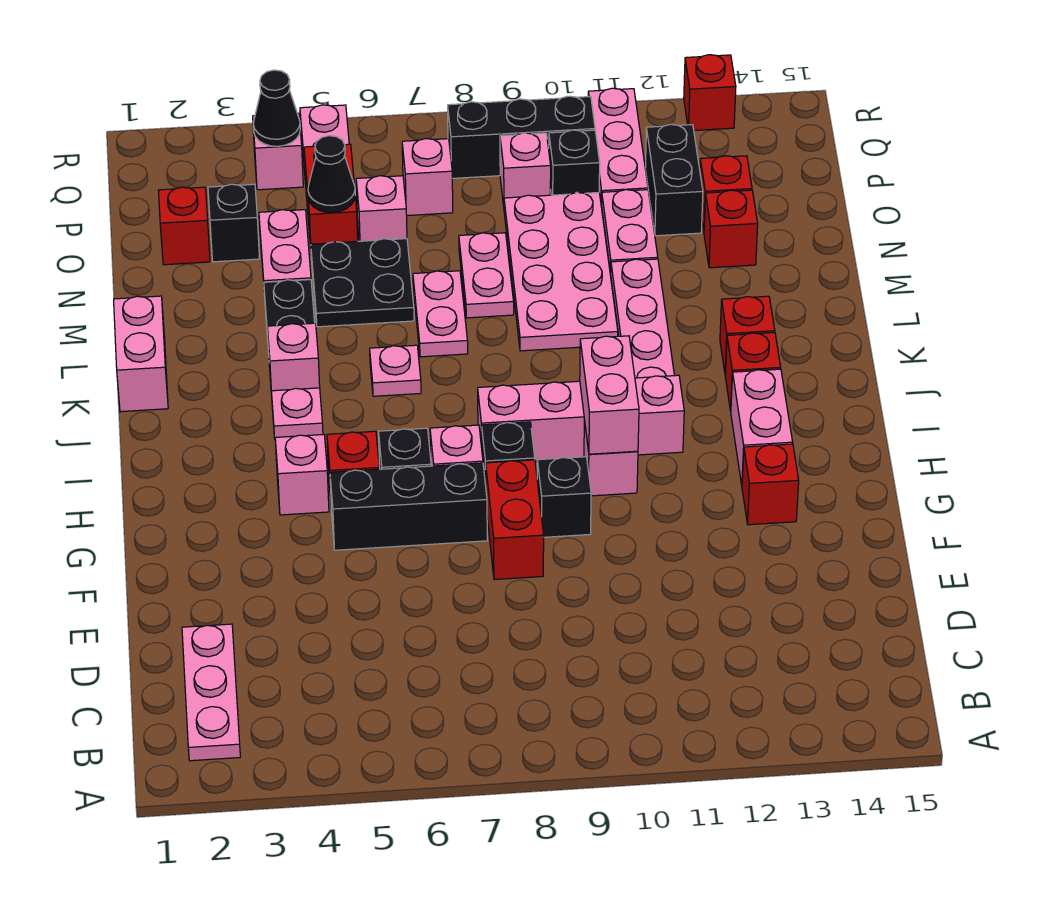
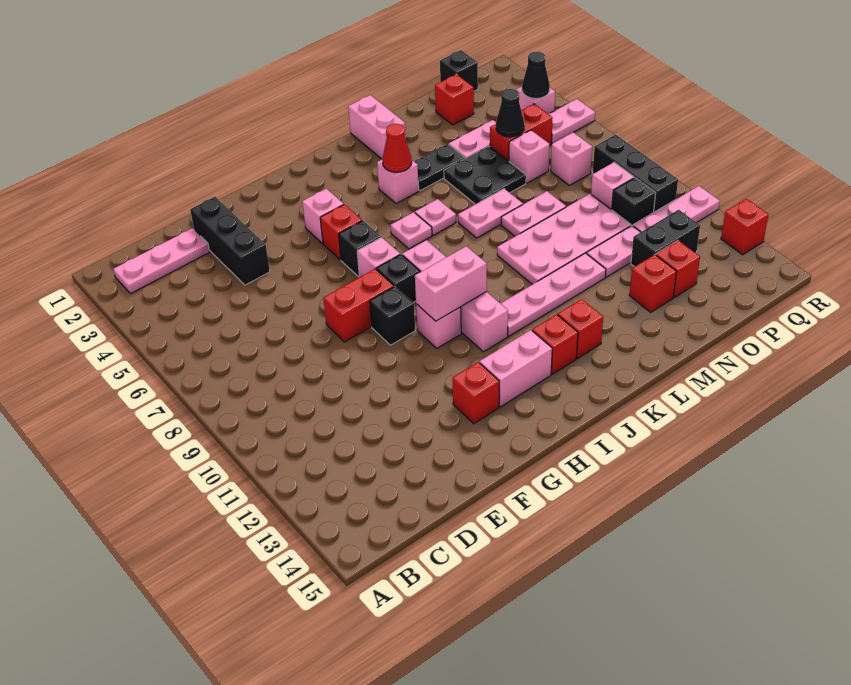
black 1x3 brick [330,463,487,550] -> black 1x3 brick moved to [190,197,270,285]
pink 1x1 plate [271,388,323,438] -> pink 1x1 plate moved to [391,212,432,249]
pink 1x2 brick [114,296,168,412] -> pink 1x2 brick turned to [348,95,406,159]
none -> red 1x1 cone [383,124,412,172]
black 1x1 brick [208,184,259,262] -> black 1x1 brick moved to [440,50,478,91]

